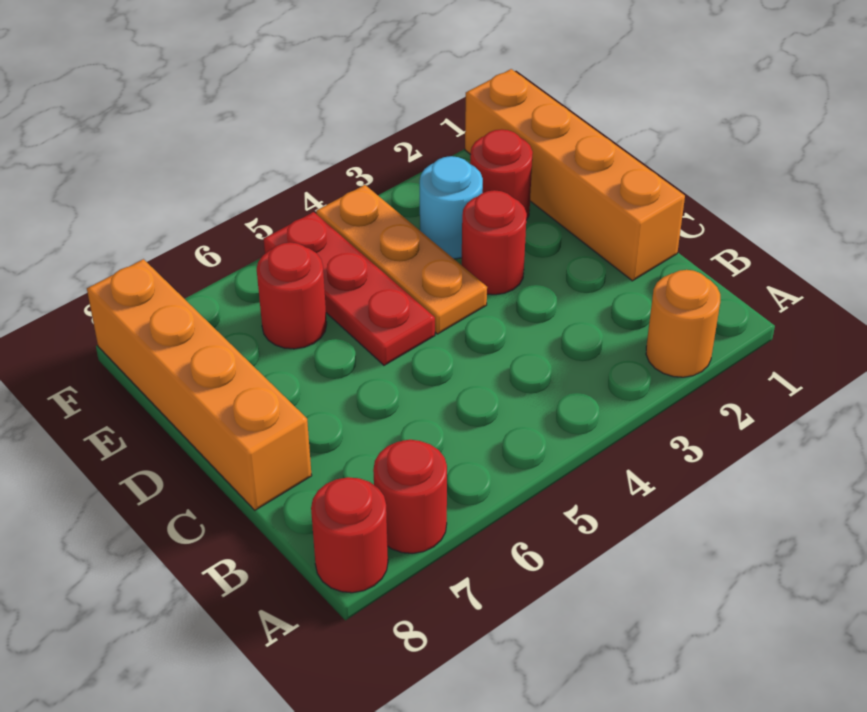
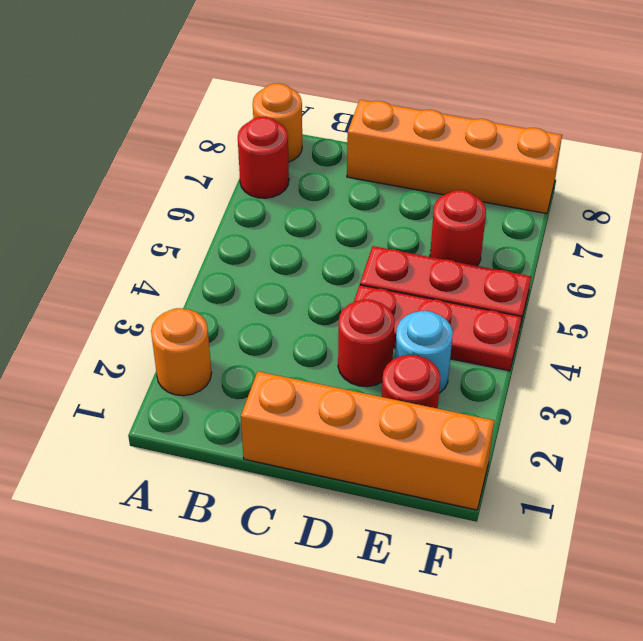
red 1x1 round brick [311,477,388,593] -> orange 1x1 round brick [253,83,302,162]
orange 1x3 plate [316,185,487,334] -> red 1x3 plate [354,285,522,371]

